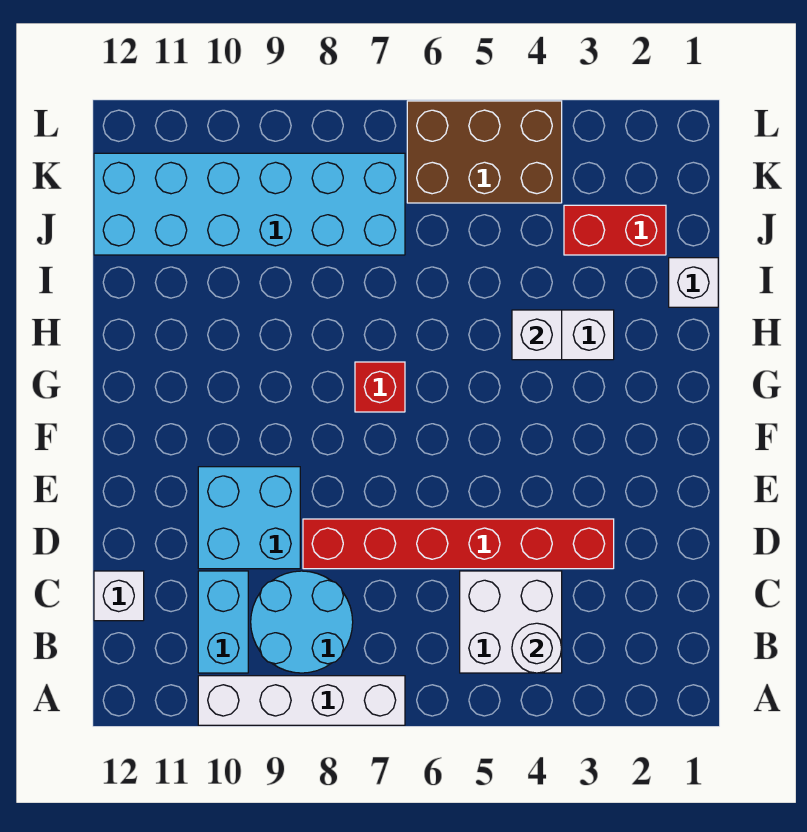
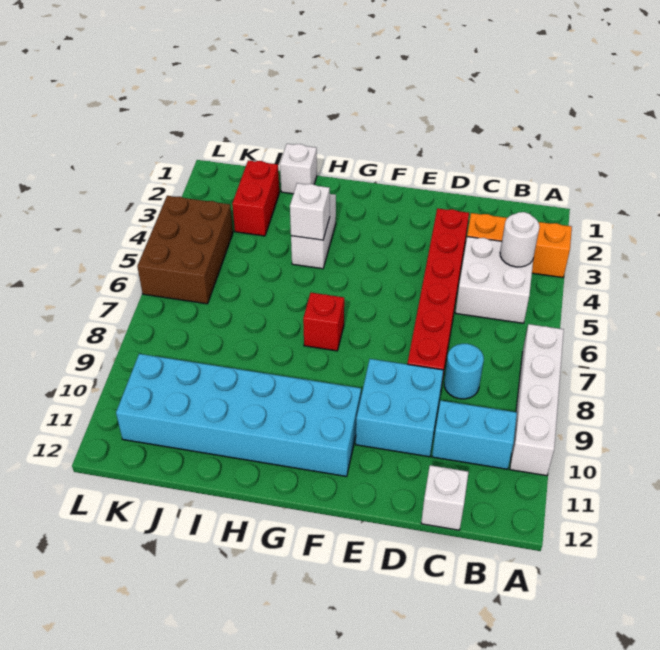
none -> orange 1x3 brick [467,213,572,278]
cyan 2x2 round brick [251,571,353,673] -> cyan 1x1 round brick [444,344,484,399]
cyan 2x6 brick [94,153,405,255] -> cyan 2x6 brick turned to [116,354,361,476]

